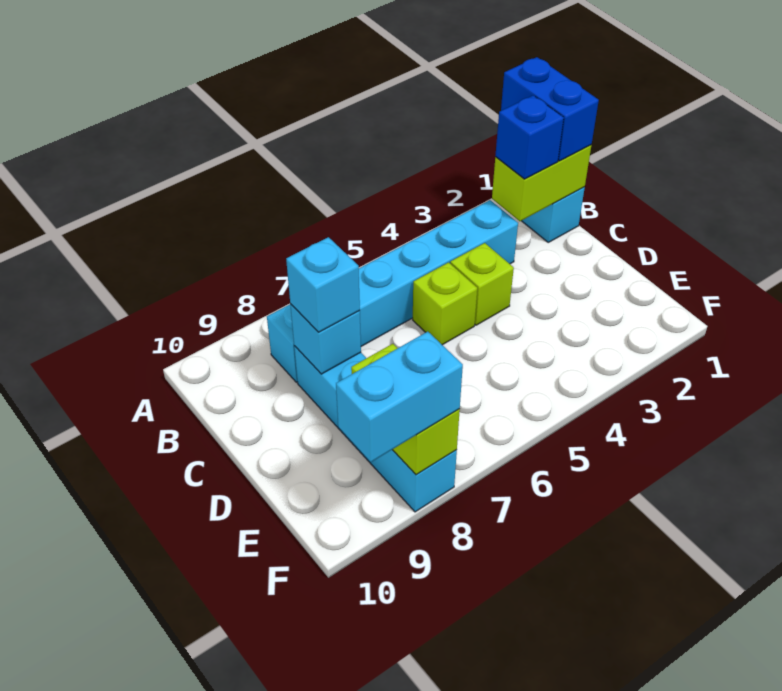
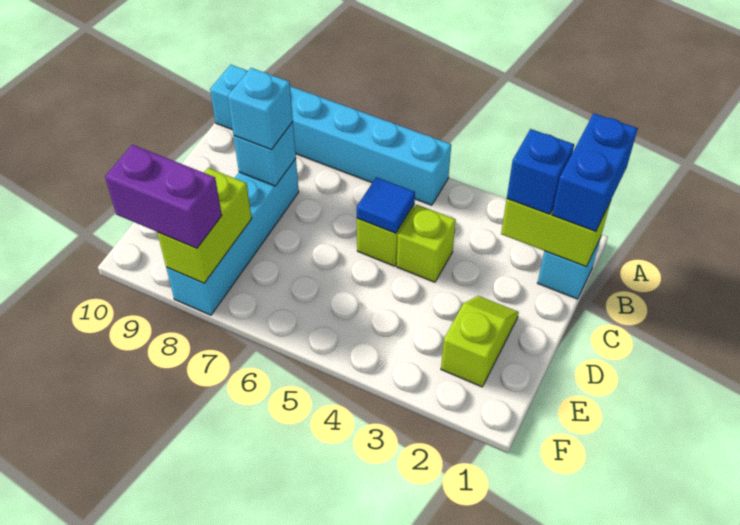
cyan 1x6 brick [267,200,518,382] -> cyan 1x6 brick moved to [210,65,451,205]
none -> blue 1x1 tile [357,177,415,233]
none -> lime 1x2 slope [441,296,519,387]
cyan 1x2 brick [336,332,463,462] -> purple 1x2 brick [105,145,222,248]

